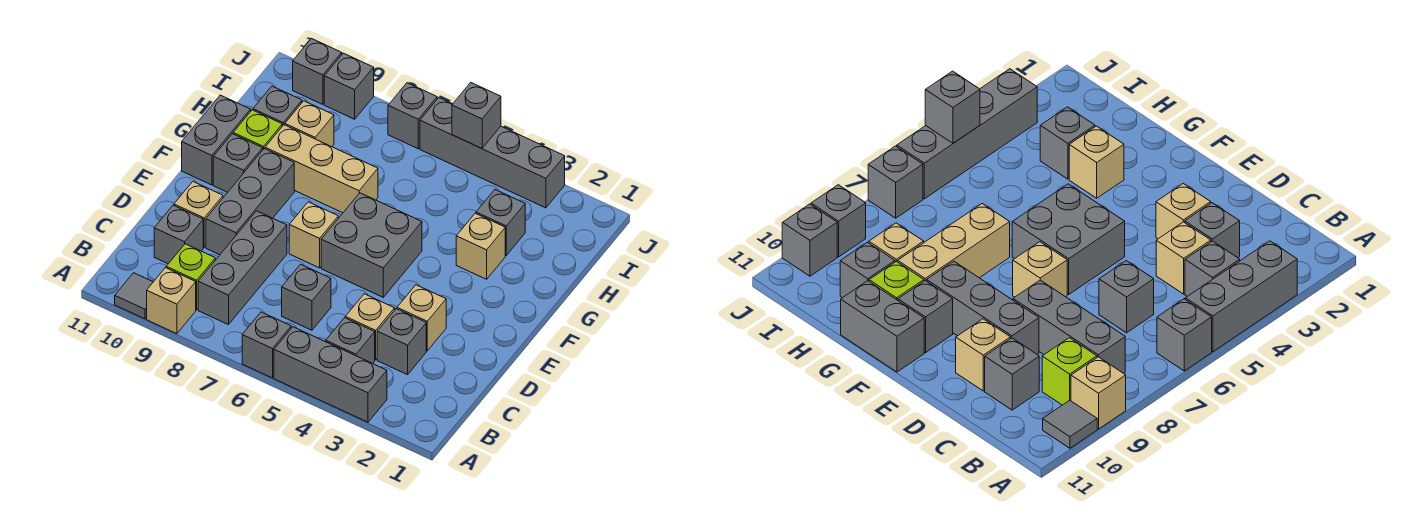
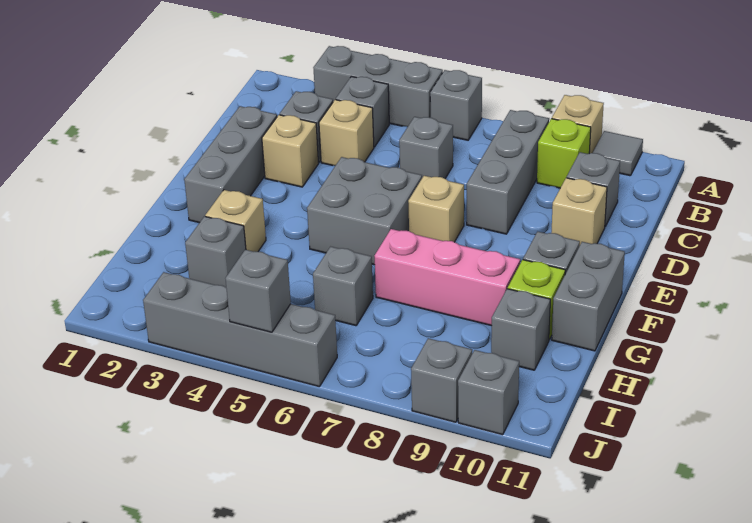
grey 1x3 brick [206,149,294,255] -> grey 1x3 brick moved to [184,106,277,223]
tan 1x3 brick [265,125,378,213] -> pink 1x3 brick [375,229,520,326]
tan 1x1 brick [285,101,334,147] -> none
grey 1x1 brick [388,83,437,149] -> grey 1x1 brick moved to [313,247,373,326]

